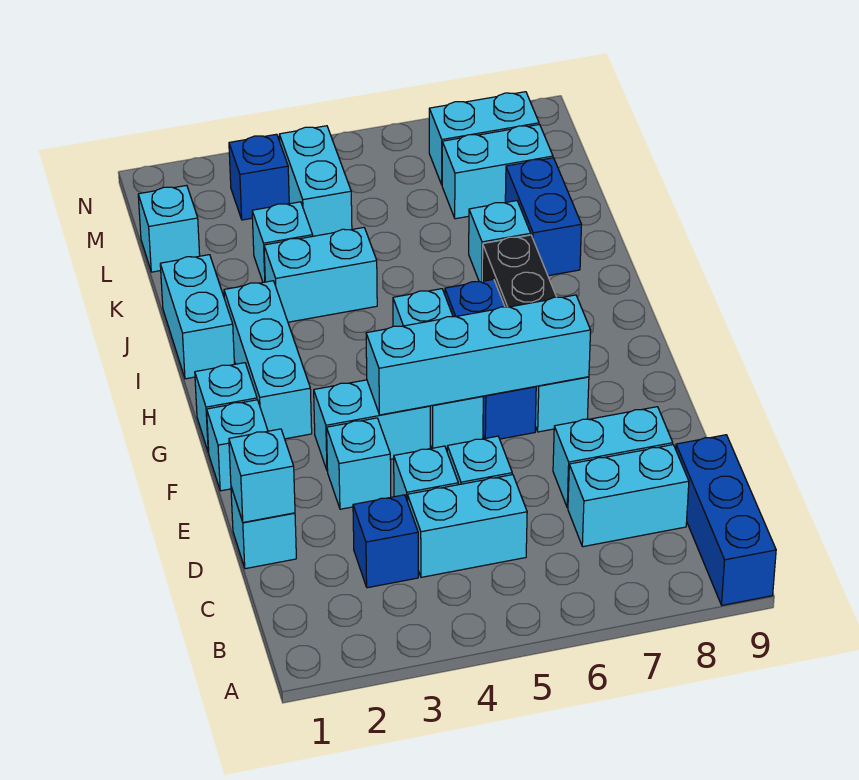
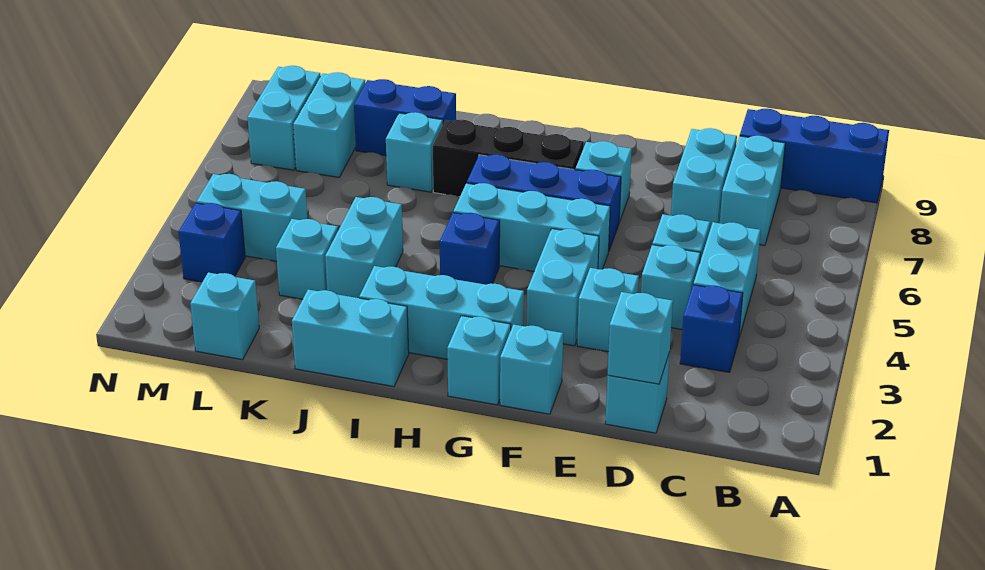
cyan 1x4 brick [366,295,591,415] -> none
none -> blue 1x1 brick [440,213,500,285]

